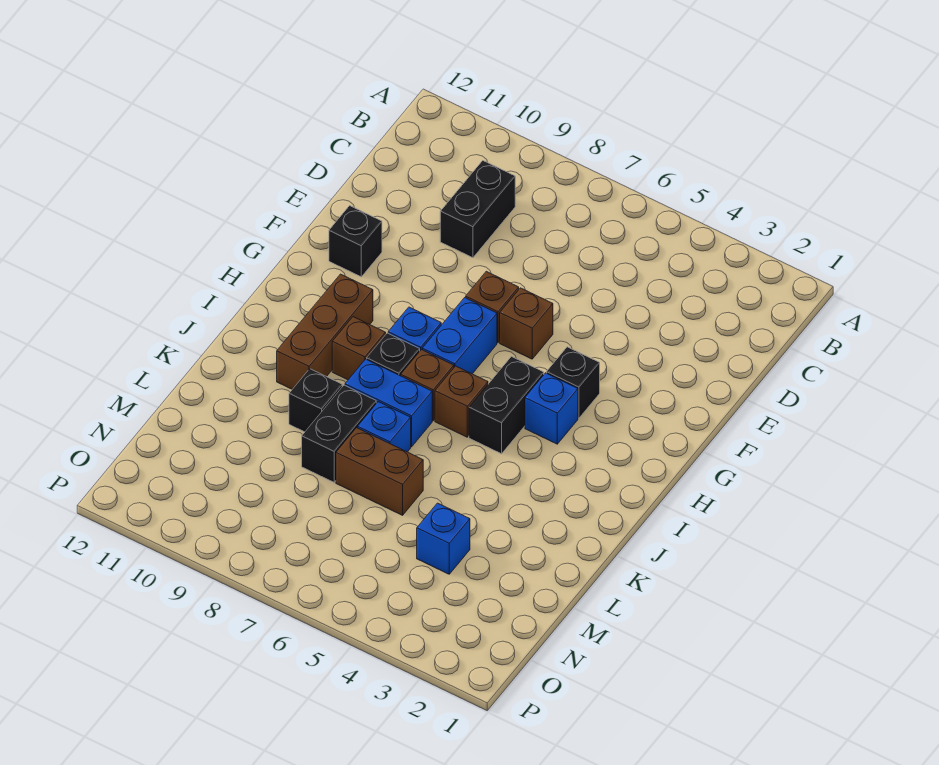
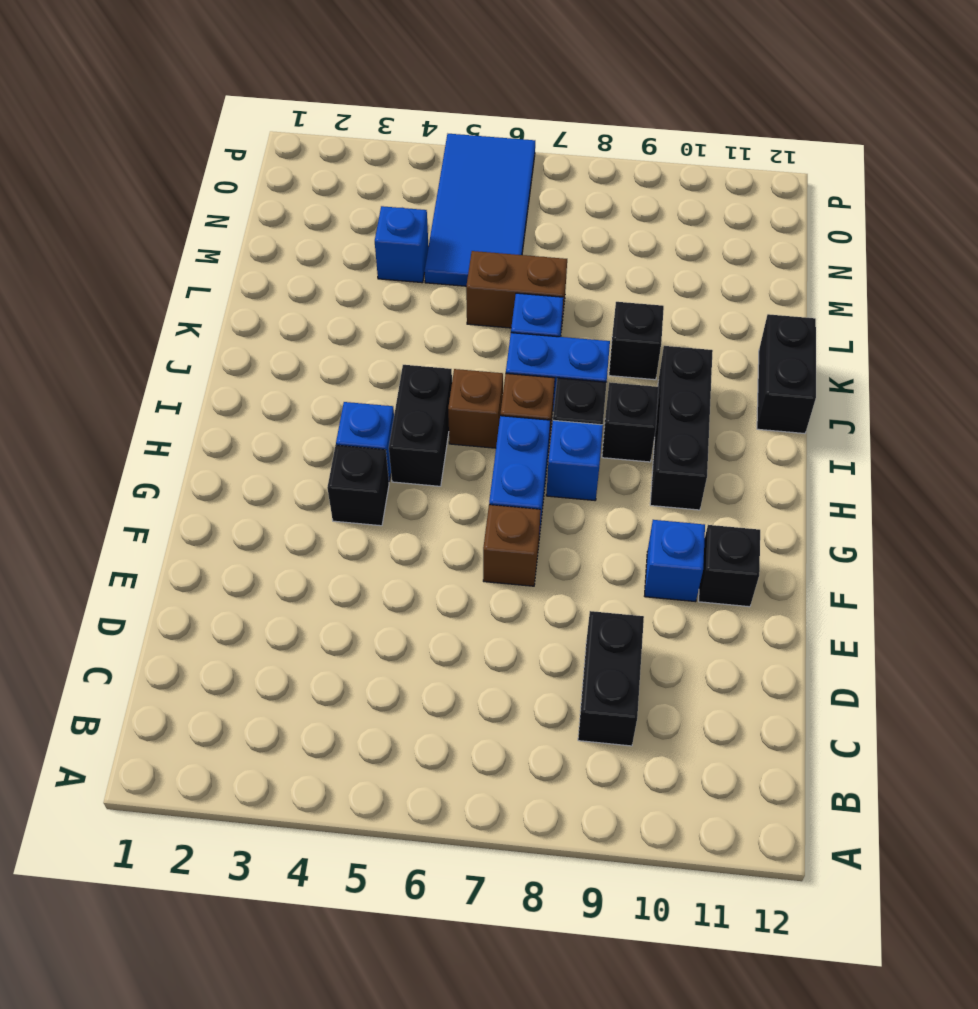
brown 1x1 brick [500,288,553,359] -> none
none -> blue 1x1 brick [645,520,705,602]
brown 1x3 brick [277,274,373,389] -> black 1x3 brick [650,346,713,510]
brown 1x1 brick [332,317,386,380] -> black 1x1 brick [602,382,659,462]
black 1x2 brick [302,385,376,482] -> black 1x2 brick moved to [757,314,816,434]
none -> blue 2x4 tile [424,134,535,286]

